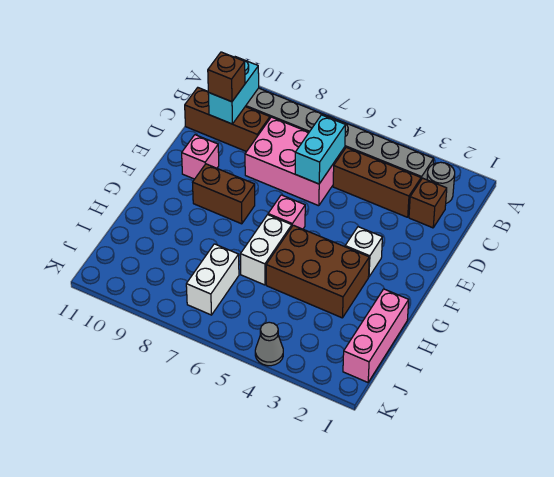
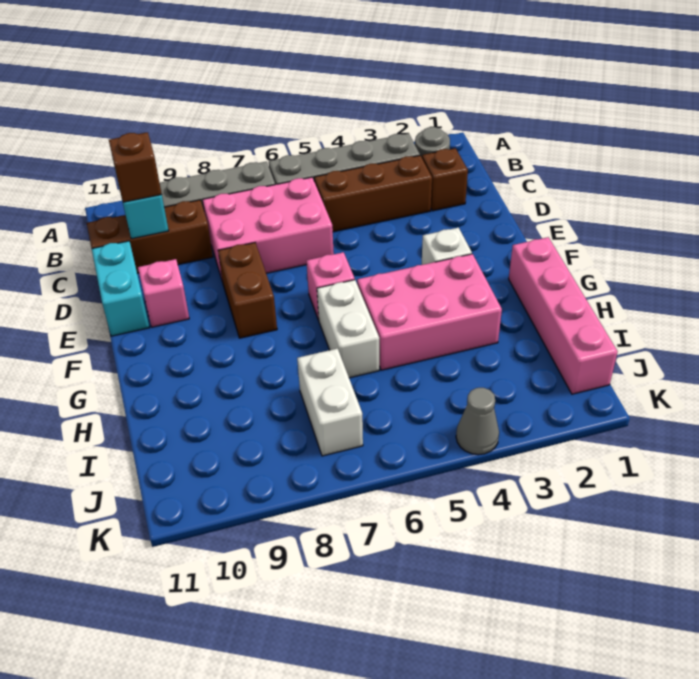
cyan 1x2 brick [295,115,345,184] -> cyan 1x2 brick moved to [92,241,150,336]
brown 1x2 brick [192,164,255,224] -> brown 1x2 brick turned to [218,243,277,338]
brown 2x3 brick [266,225,369,318] -> pink 2x3 brick [357,254,502,370]
pink 1x3 brick [343,289,409,382] -> pink 1x4 brick [509,237,618,394]

